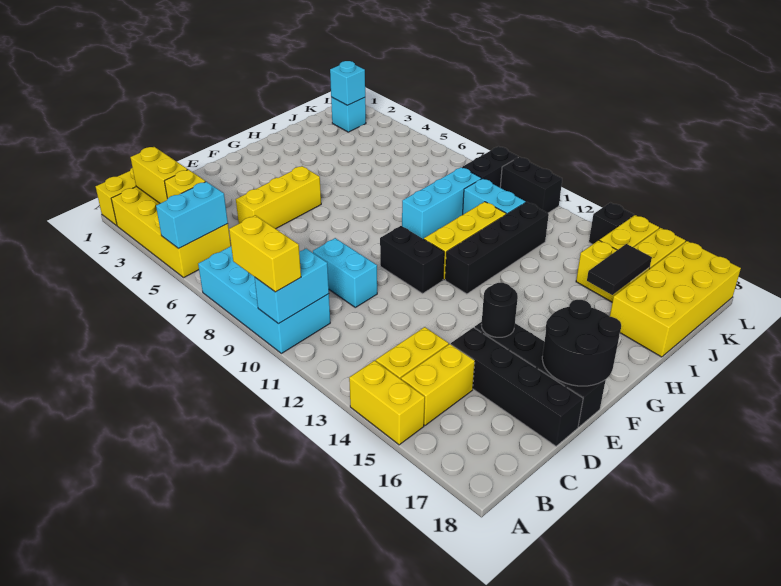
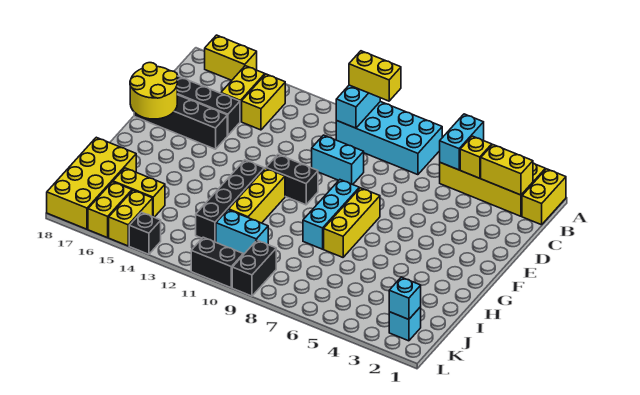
yellow 1x2 brick [349,360,425,445] -> yellow 1x2 brick moved to [205,35,257,80]
yellow 1x3 brick [236,166,321,229] -> yellow 1x3 brick moved to [324,188,380,257]
black 1x1 round brick [481,283,518,337] -> none
black 2x2 round brick [542,300,621,386] -> yellow 2x2 round brick [130,63,178,119]
cyan 1x3 brick [402,167,481,239] -> cyan 1x3 brick moved to [303,180,359,249]
black 1x2 tile [587,244,652,295] -> none

